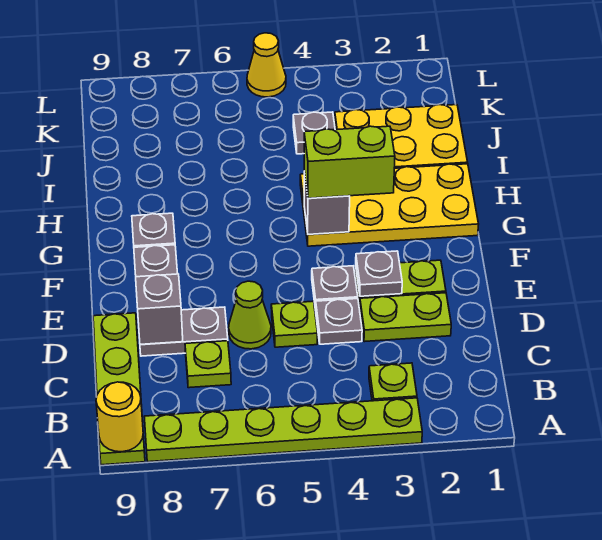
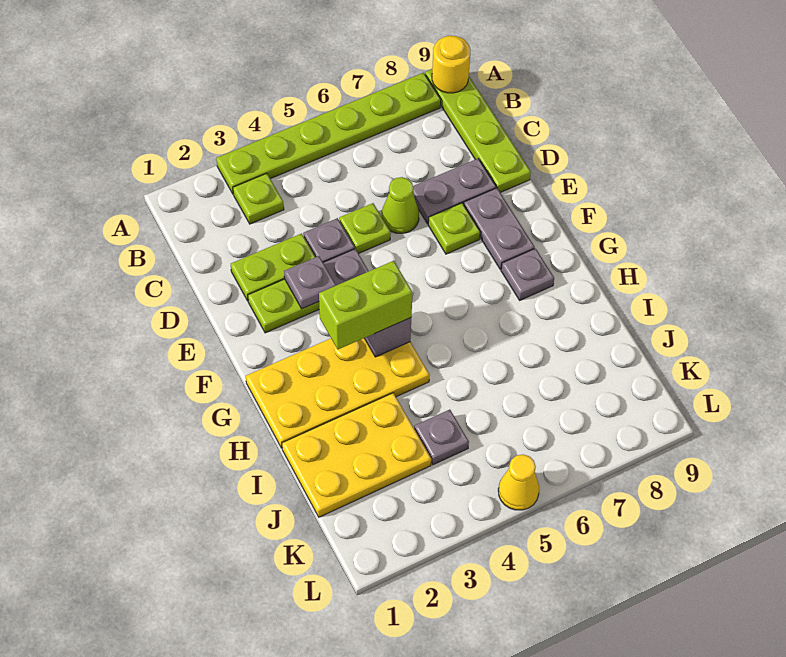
lime 1x1 plate [185,341,231,388] -> lime 1x1 plate moved to [428,203,480,254]
grey 1x1 brick [136,274,183,344] -> none

